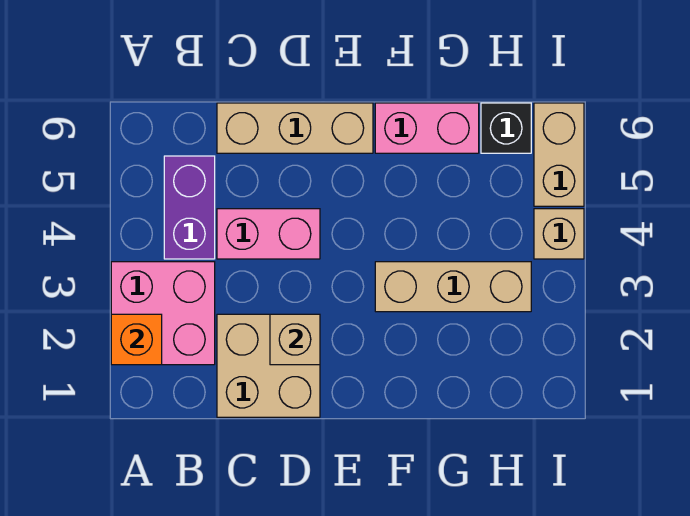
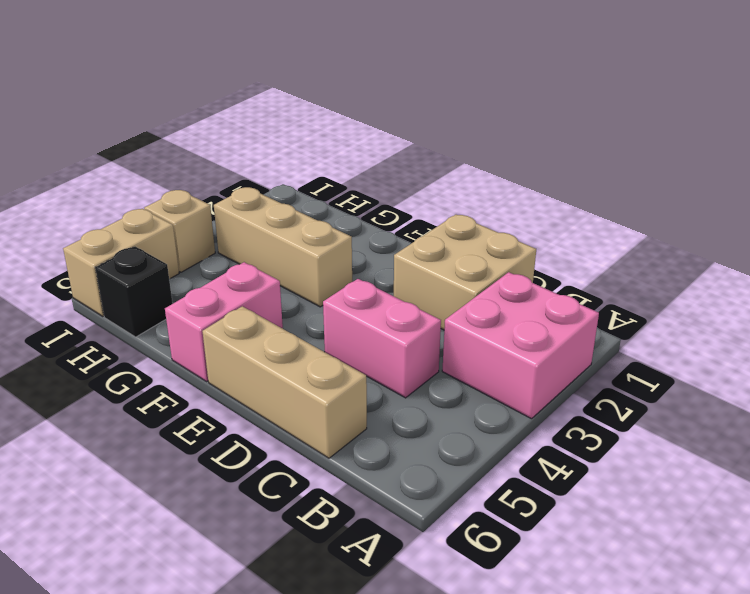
orange 1x1 brick [111,314,162,365] -> none
purple 1x2 brick [164,156,215,259] -> none
tan 1x1 brick [270,314,320,365] -> none
pink 1x2 brick [375,103,479,153] -> pink 1x2 brick turned to [165,262,283,381]

